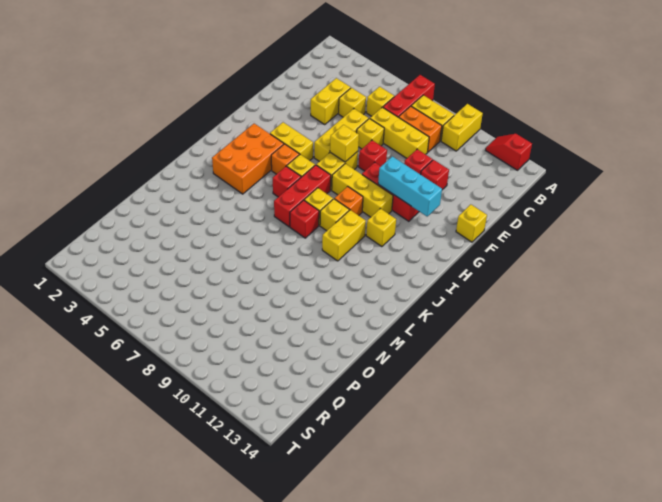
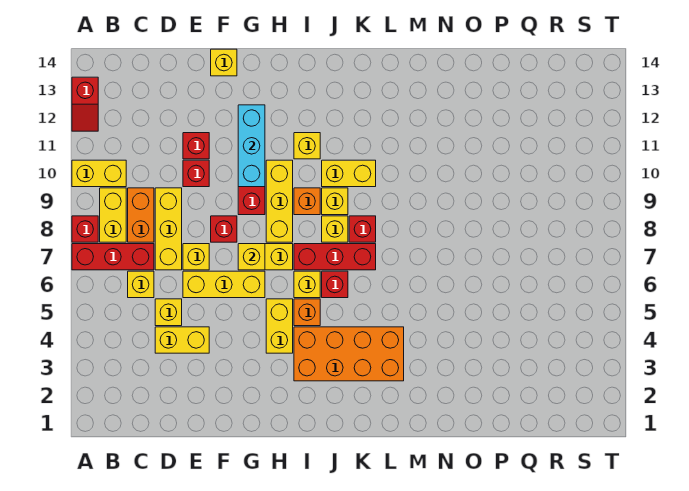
none -> red 1x1 brick [72,216,98,242]
orange 2x3 brick [212,124,284,194] -> orange 2x4 brick [294,327,404,381]

